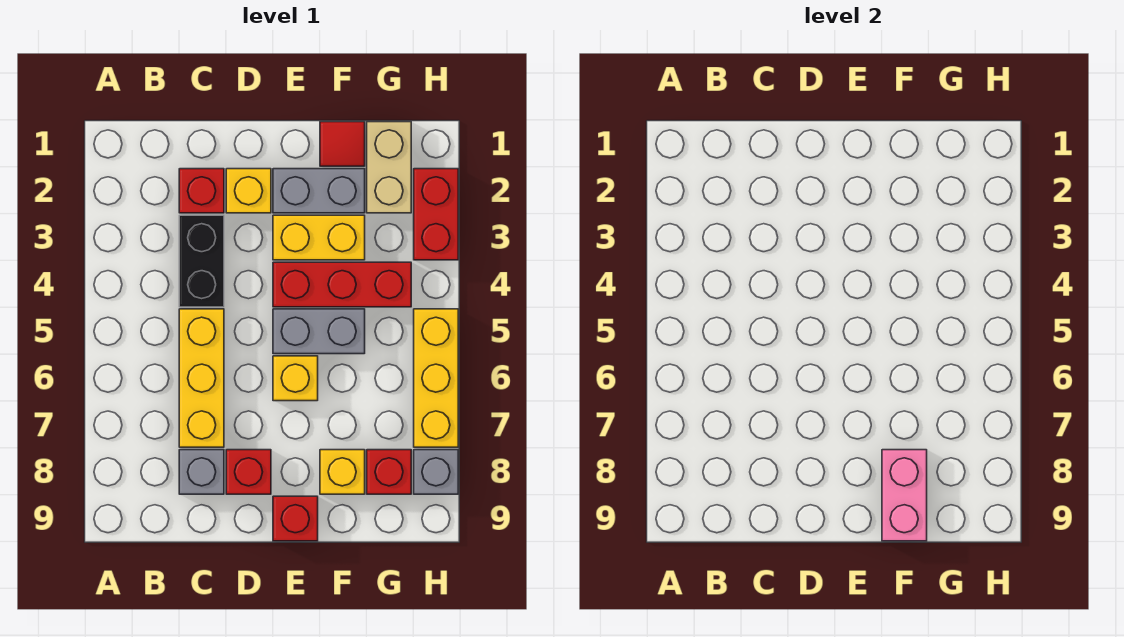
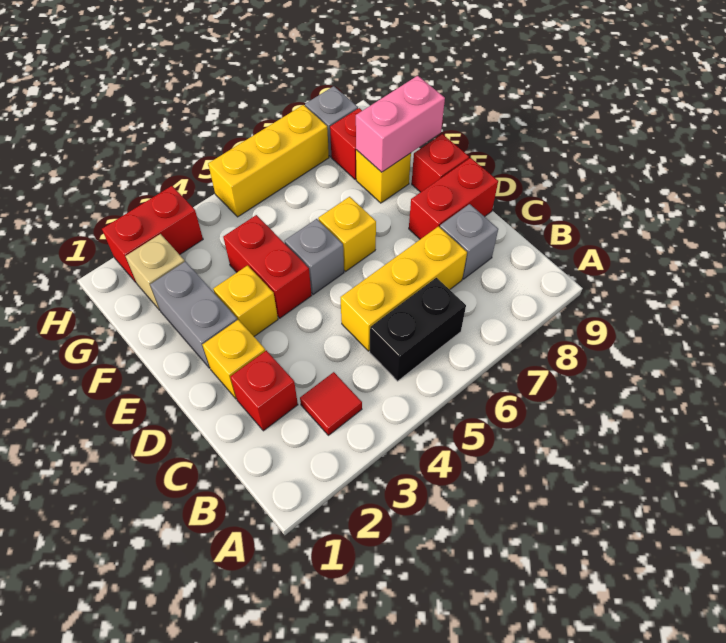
black 1x2 brick [179,215,224,307] -> black 1x2 brick moved to [370,278,466,381]
red 1x1 brick [226,450,271,494] -> red 1x2 brick [409,158,498,239]
yellow 1x2 brick [273,215,365,260] -> yellow 1x1 brick [213,265,278,336]
red 1x3 brick [273,262,411,307] -> red 1x2 brick [223,215,312,318]
grey 1x2 brick [273,309,365,354] -> grey 1x1 brick [285,219,344,295]
red 1x1 tile [320,122,365,166] -> red 1x1 tile moved to [300,372,362,435]
tan 1x2 brick [367,122,411,213] -> tan 1x1 brick [126,234,185,310]

